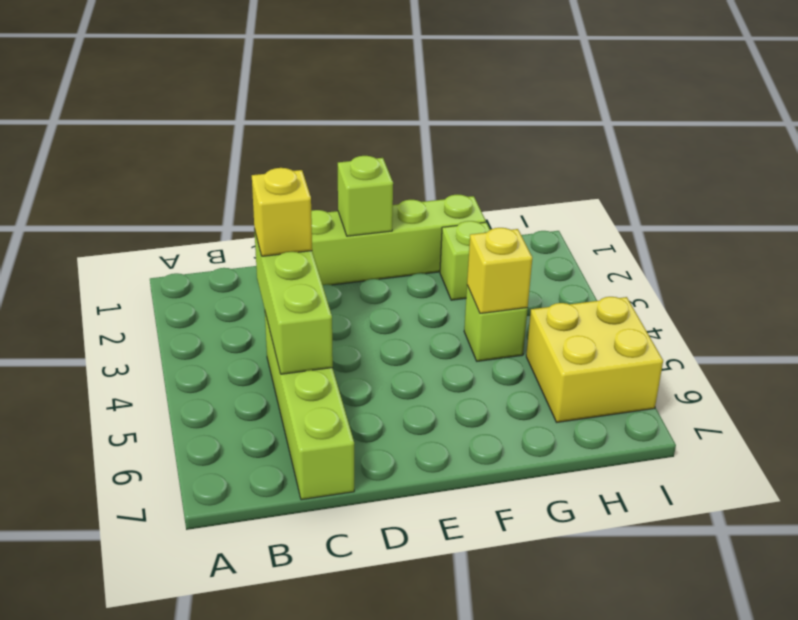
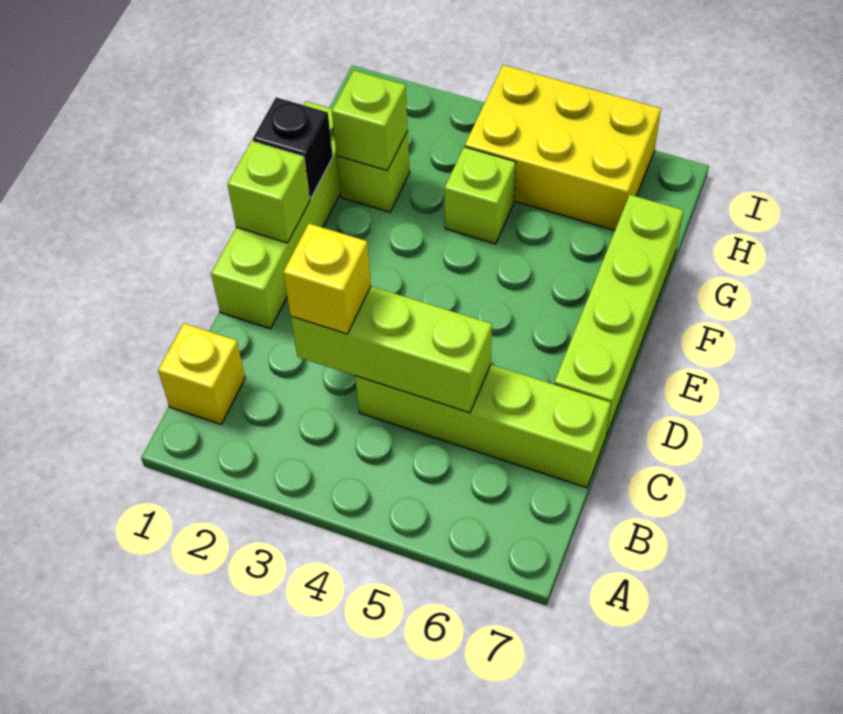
none -> lime 1x4 brick [554,195,683,436]
none -> black 1x1 brick [253,97,333,198]
none -> lime 1x1 brick [332,70,408,170]
yellow 1x1 brick [467,228,532,313] -> yellow 1x1 brick moved to [158,323,245,424]
yellow 2x2 brick [526,297,663,422] -> yellow 2x3 brick [465,65,661,231]

